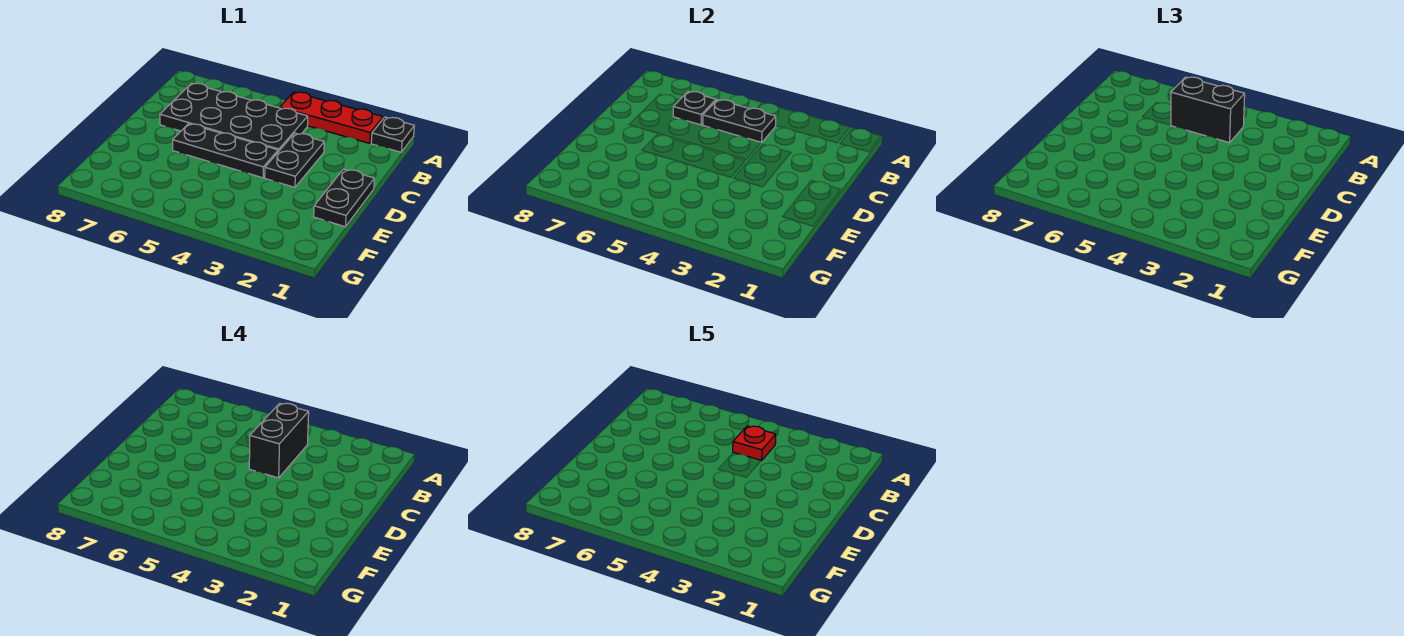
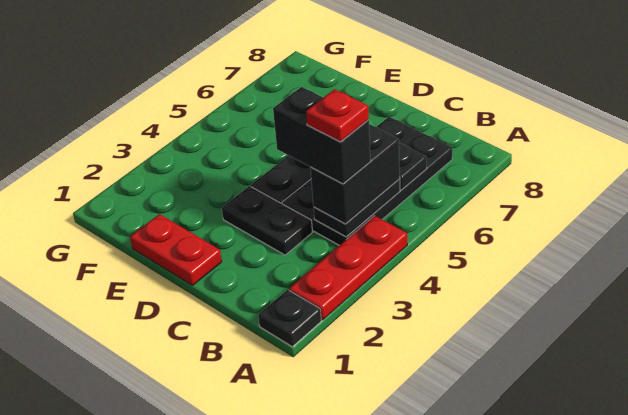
black 1x2 plate [314,169,374,227] -> red 1x2 plate [130,214,222,285]

